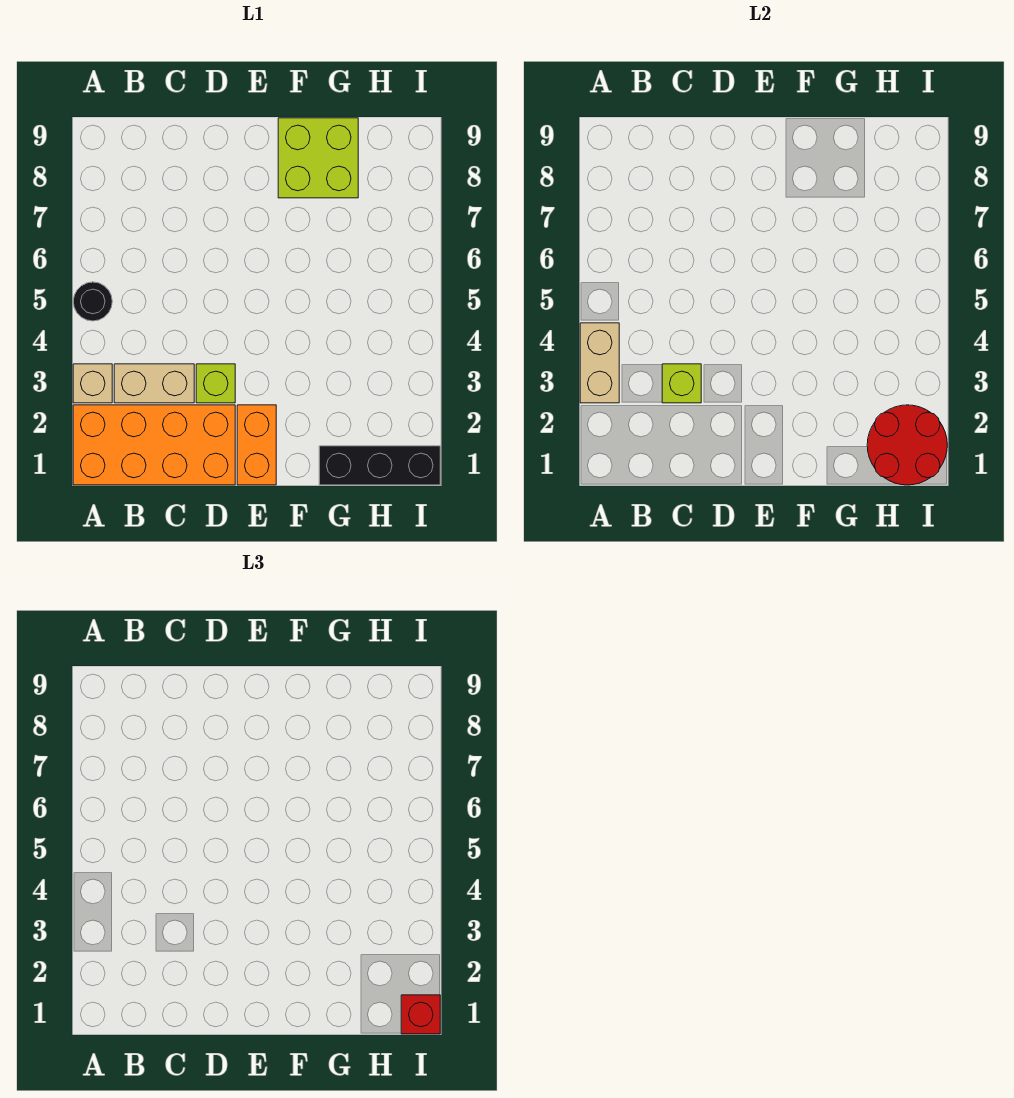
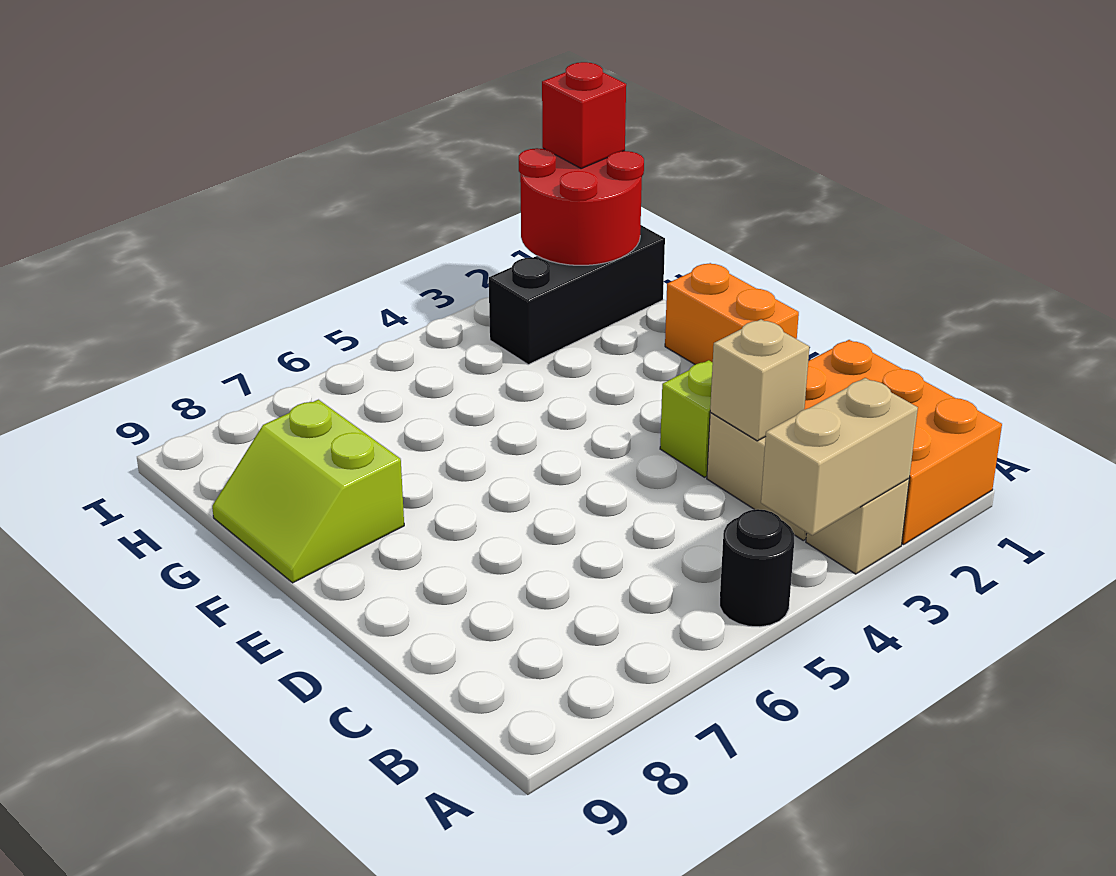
orange 2x4 brick [73,405,235,485] -> orange 2x3 brick [804,340,1002,545]
lime 1x1 brick [662,364,701,403] -> tan 1x1 brick [710,319,809,441]
orange 1x2 brick [237,405,276,485] -> orange 1x2 brick turned to [665,263,799,364]
lime 2x2 brick [278,118,358,198] -> lime 2x2 slope [212,400,404,583]
black 1x3 brick [319,446,440,485] -> black 1x3 brick turned to [489,225,665,365]

